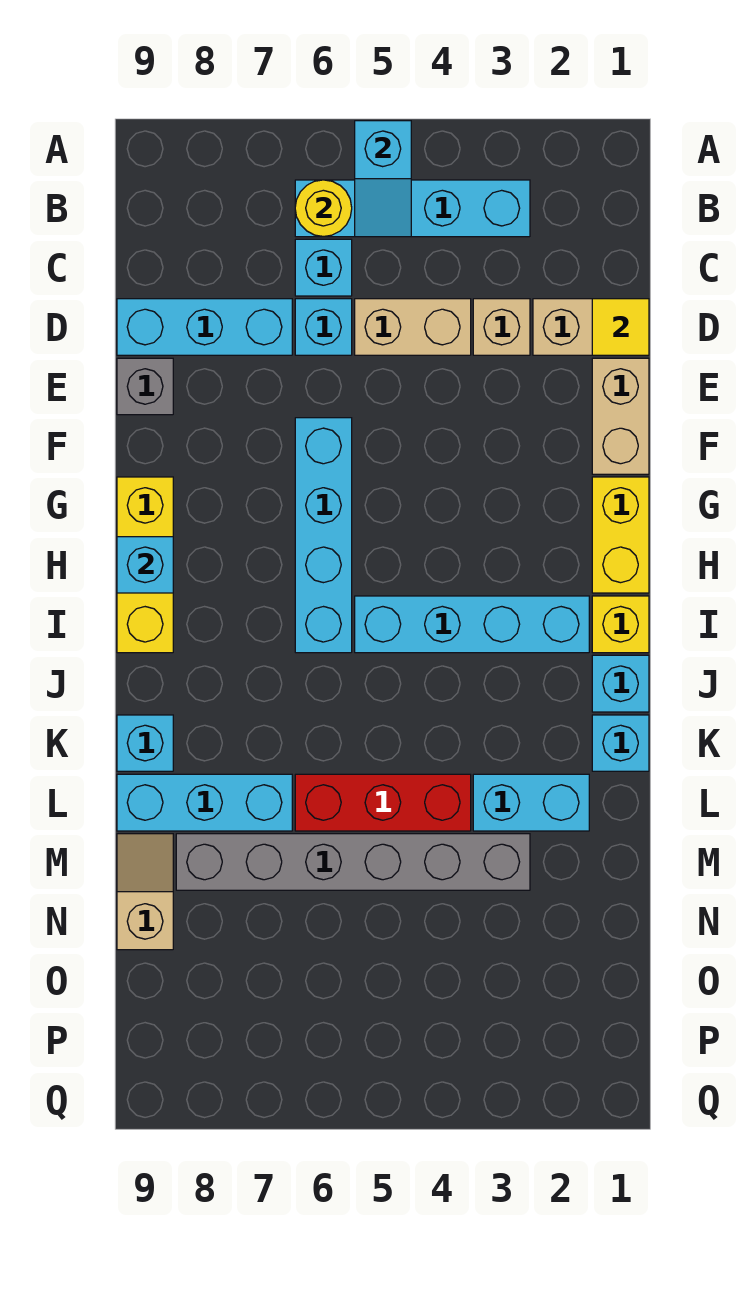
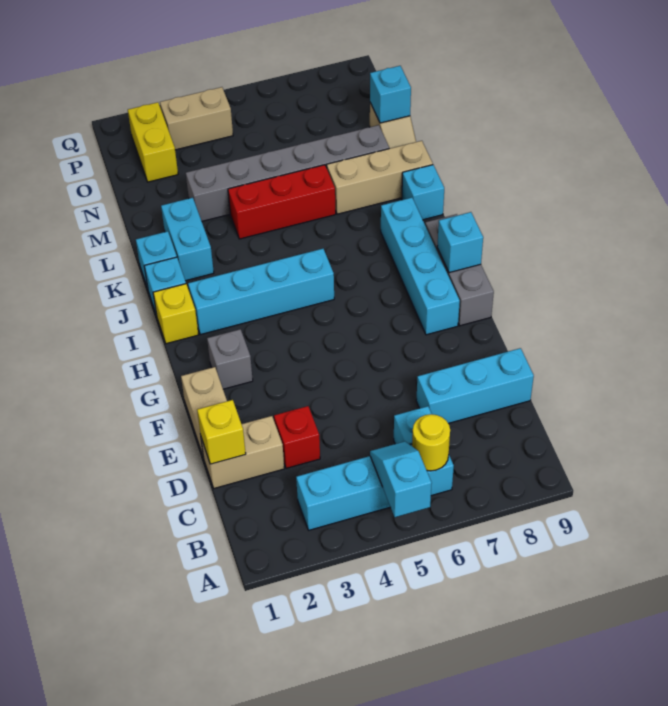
yellow 1x1 tile [592,299,649,355] -> yellow 1x1 brick [197,400,246,464]
tan 1x1 brick [473,299,530,355] -> red 1x1 brick [274,406,320,468]
tan 1x2 brick [355,299,471,355] -> tan 1x2 brick moved to [160,87,233,150]
cyan 1x1 brick [295,299,352,355] -> cyan 1x1 brick moved to [370,66,411,123]
grey 1x1 brick [117,358,173,415] -> grey 1x1 brick moved to [207,329,253,389]
cyan 1x4 brick [295,418,352,653] -> cyan 1x4 brick moved to [381,198,460,335]
yellow 1x2 brick [592,477,649,593] -> yellow 1x2 brick moved to [128,102,178,182]
yellow 1x3 brick [117,477,173,653] -> grey 1x3 brick [425,214,494,326]
cyan 1x2 brick [473,774,589,831] -> cyan 1x2 brick turned to [161,198,214,281]
cyan 1x3 brick [117,774,292,831] -> tan 1x3 brick [327,141,433,214]

